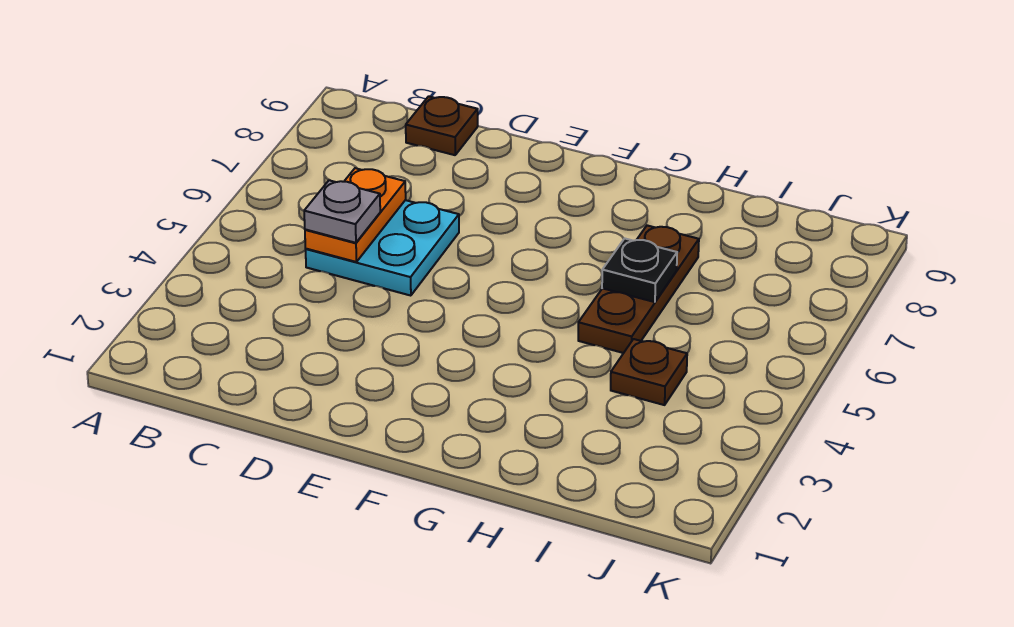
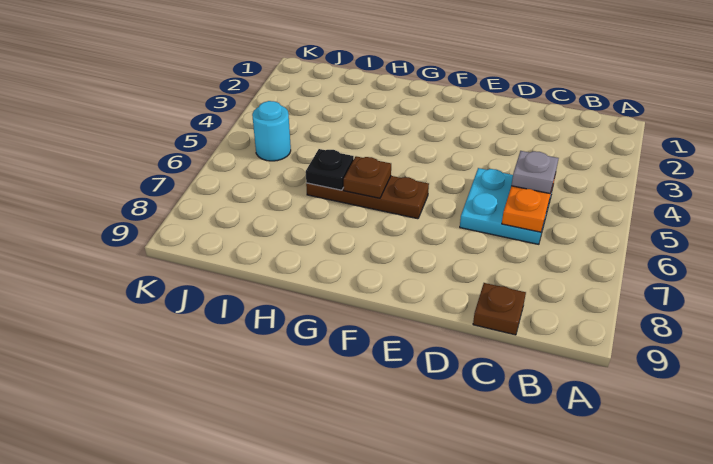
brown 1x3 plate [578,225,699,353] -> brown 1x3 plate turned to [306,176,429,219]
brown 1x1 plate [611,339,687,405] -> brown 1x1 plate moved to [344,156,391,198]
none -> cyan 1x1 round brick [252,101,291,161]

